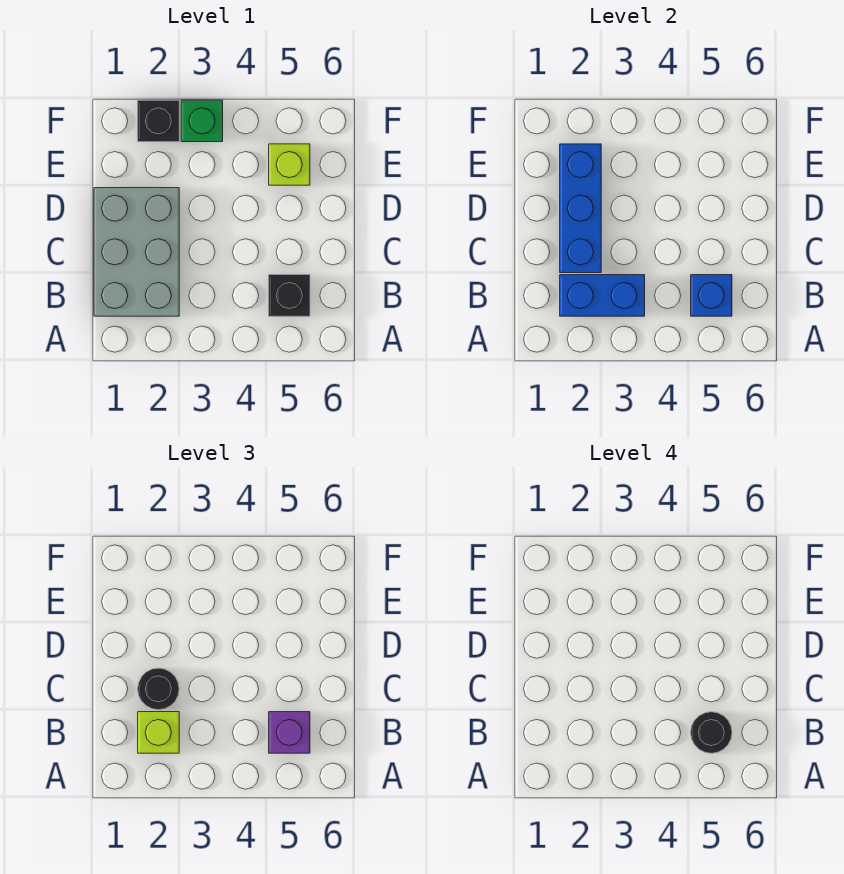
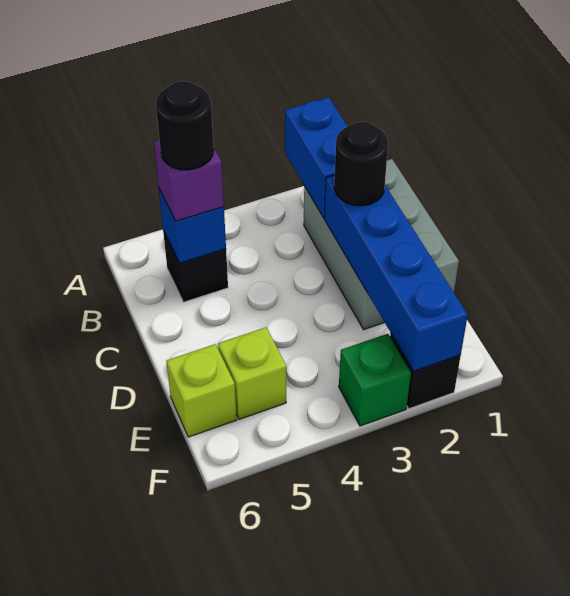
blue 1x2 brick [560,275,645,316] -> blue 1x2 brick turned to [285,97,347,218]
lime 1x1 brick [138,712,179,753] -> lime 1x1 brick moved to [166,344,237,437]
blue 1x3 brick [560,144,601,273] -> blue 1x4 brick [324,175,468,371]

